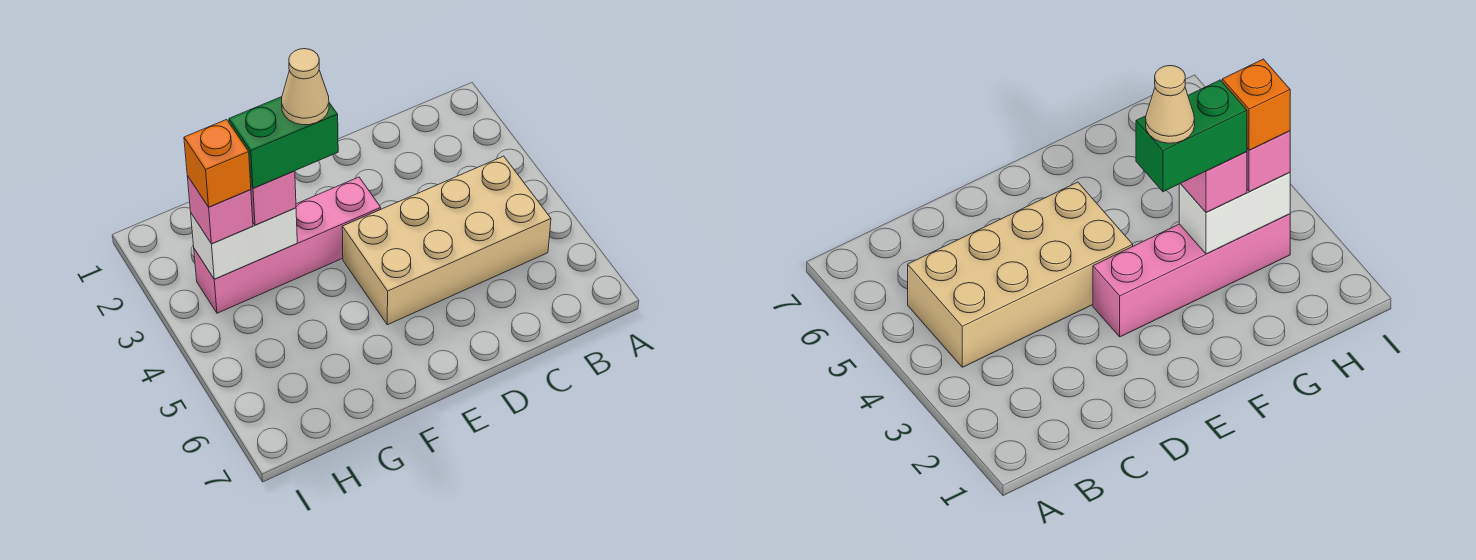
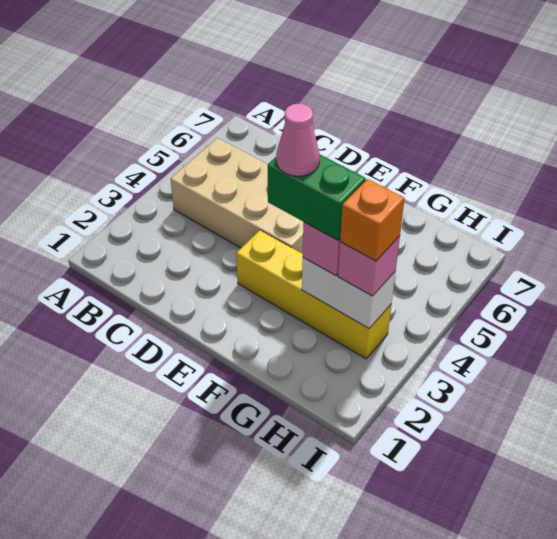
pink 1x4 brick [194,177,381,313] -> yellow 1x4 brick [236,230,392,359]
tan 1x1 cone [282,49,329,125] -> pink 1x1 cone [276,104,320,176]

